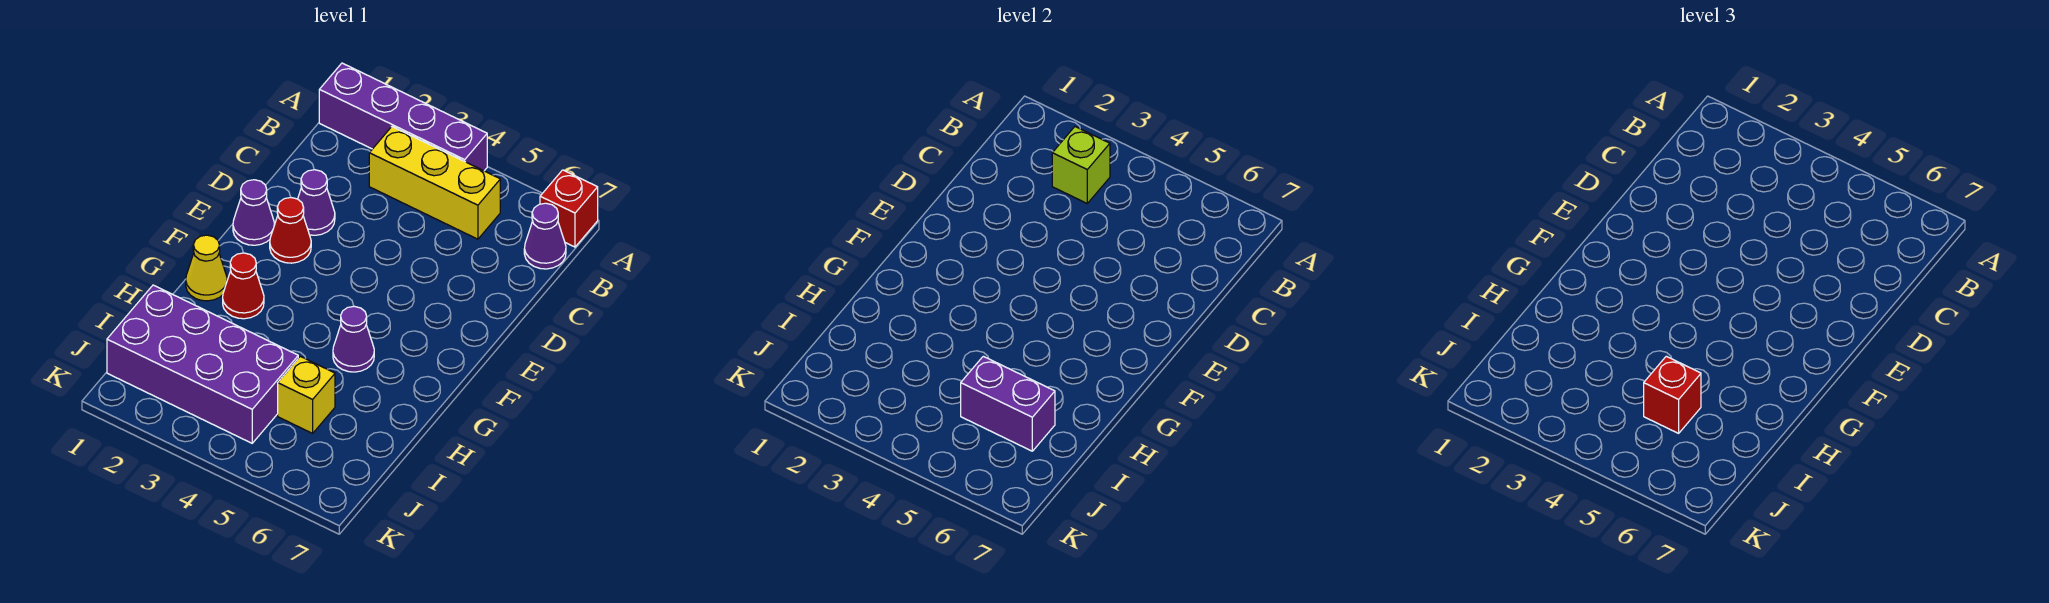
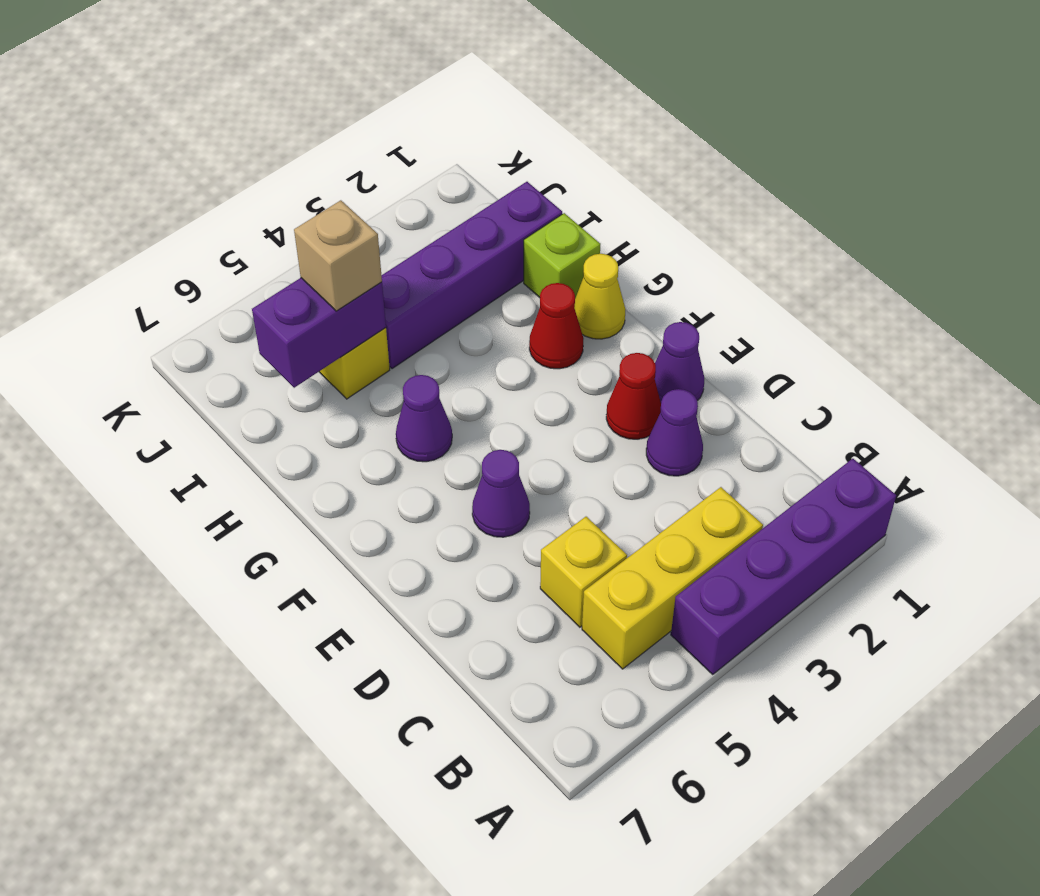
red 1x1 brick [540,170,598,247] -> none
lime 1x1 brick [1052,127,1110,203] -> lime 1x1 brick moved to [524,213,600,298]
purple 1x1 cone [524,203,566,269] -> purple 1x1 cone moved to [472,450,530,537]
none -> yellow 1x1 brick [540,517,627,627]
purple 2x4 brick [107,285,298,443] -> purple 1x4 brick [381,182,562,369]
red 1x1 brick [1644,356,1701,433] -> tan 1x1 brick [294,200,382,311]

